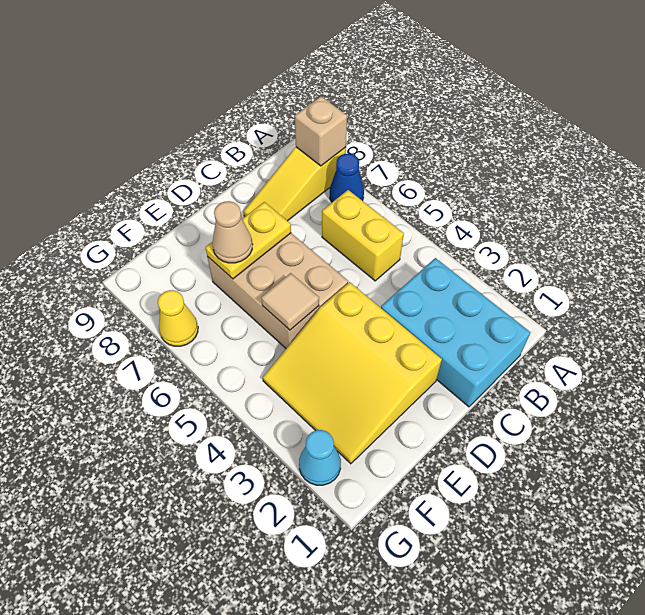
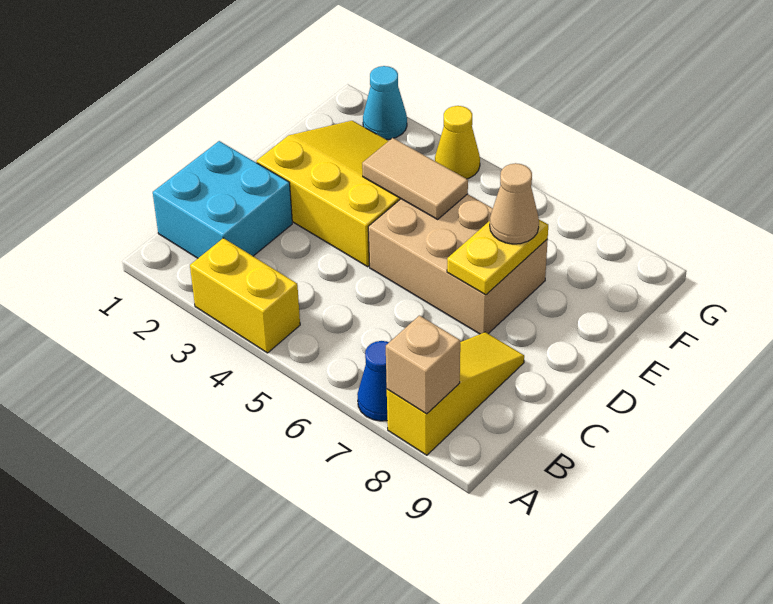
cyan 2x3 brick [381,258,530,407] -> cyan 2x2 brick [153,141,292,258]
yellow 1x2 brick [322,190,404,281] -> yellow 1x2 brick moved to [190,238,300,353]
tan 1x1 tile [261,273,319,330] -> tan 1x2 tile [362,138,468,219]
yellow 1x1 cone [158,290,198,346] -> yellow 1x1 cone moved to [435,106,480,179]

